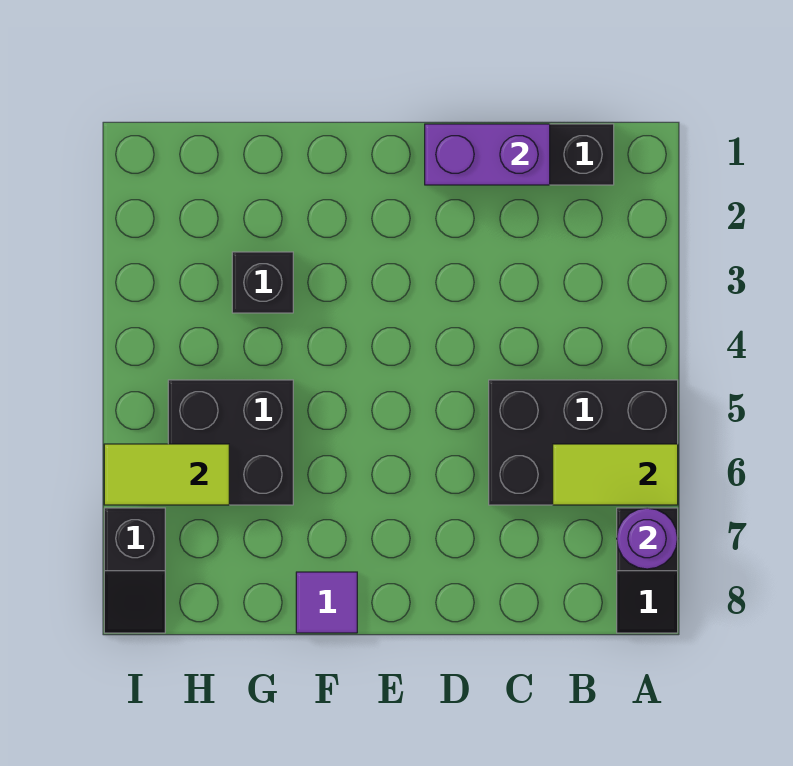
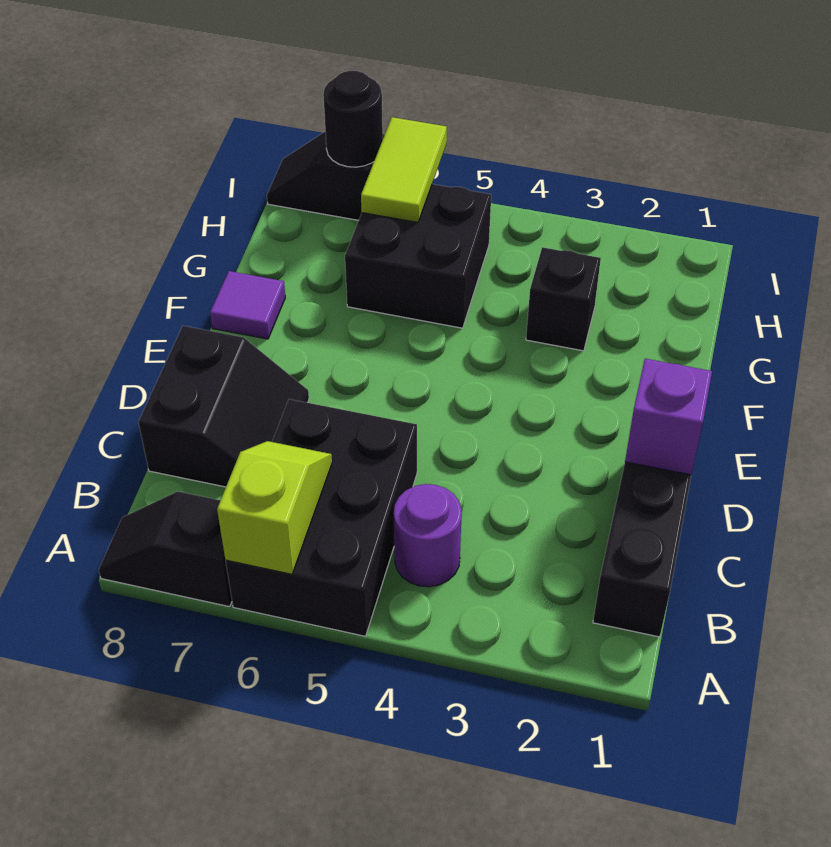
lime 1x2 tile [553,444,678,505] -> lime 1x2 slope [217,441,332,574]
purple 1x1 round brick [617,508,678,569] -> purple 1x1 round brick moved to [394,484,462,587]
purple 1x2 brick [425,124,550,185] -> purple 1x1 brick [625,359,712,475]
none -> black 2x2 slope [138,326,309,487]
none -> black 1x1 round brick [323,71,383,167]

